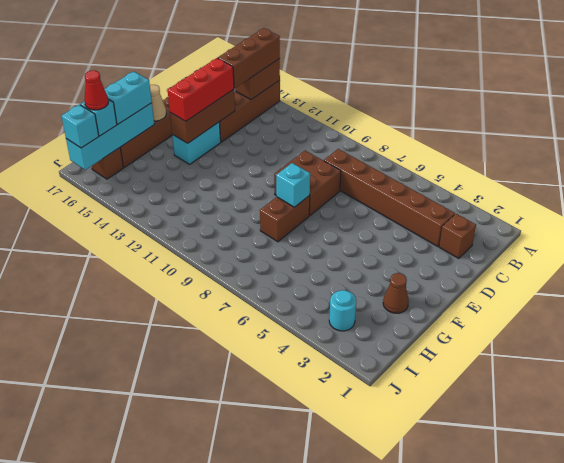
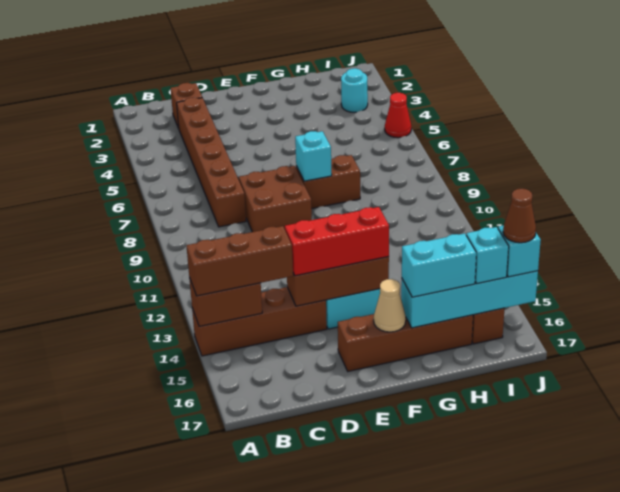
brown 1x1 cone [383,273,409,313] -> brown 1x1 cone moved to [503,189,536,243]
red 1x1 cone [84,70,109,110] -> red 1x1 cone moved to [385,93,411,138]

